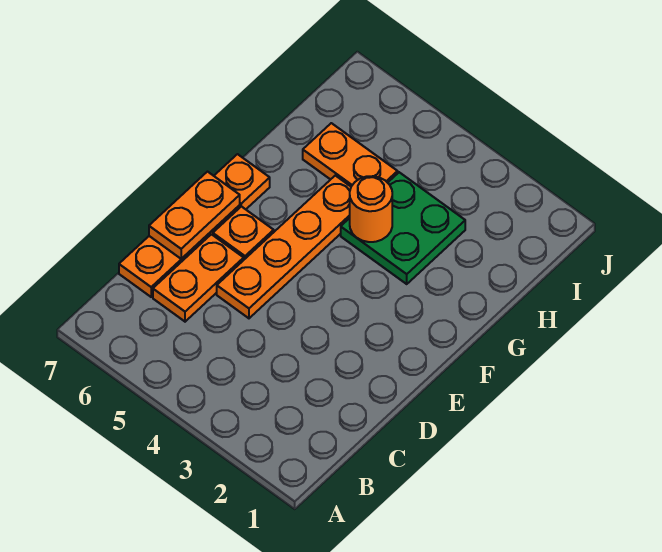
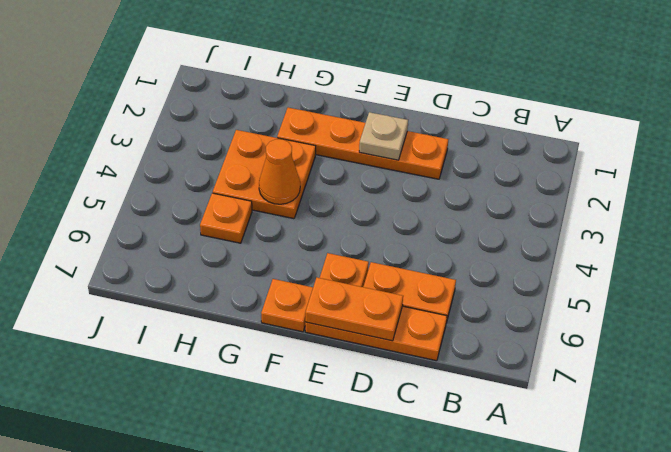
orange 1x4 plate [217,176,351,318] -> orange 1x4 plate moved to [277,108,448,179]
none -> tan 1x1 plate [359,112,408,160]
green 2x2 plate [341,172,465,284] -> orange 2x2 plate [213,130,316,219]
orange 1x1 round brick [350,176,392,242] -> orange 1x1 cone [259,139,300,204]
orange 1x2 plate [303,123,398,186] -> orange 1x1 plate [200,193,252,243]

